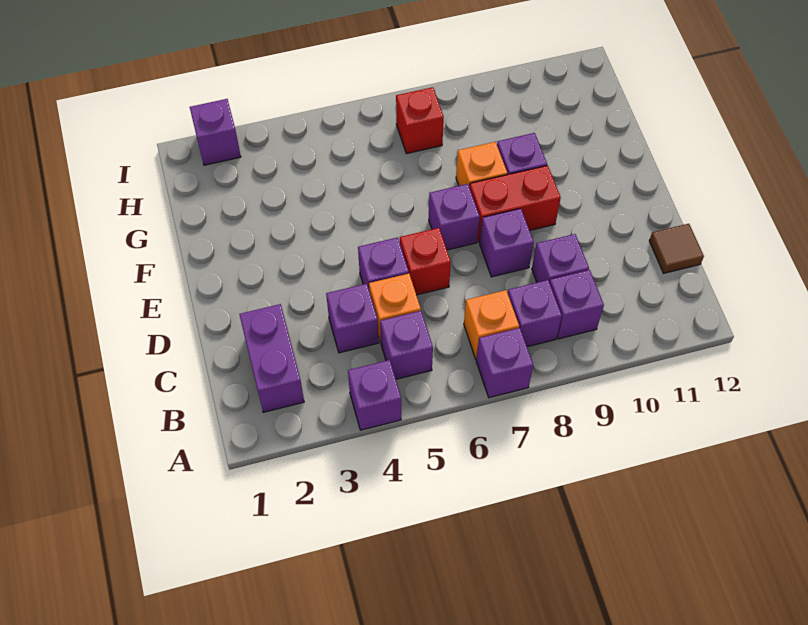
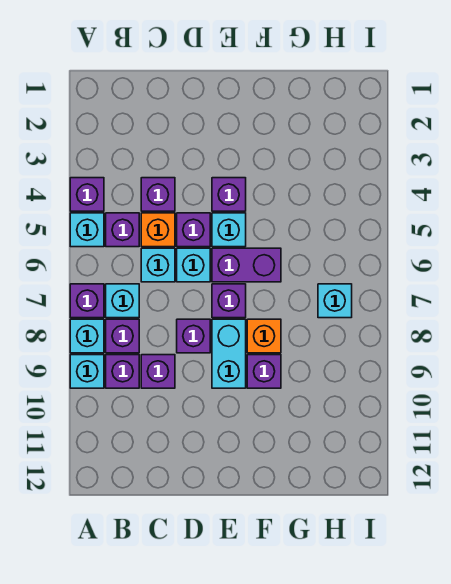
none -> cyan 1x1 brick [70,213,104,247]
none -> cyan 1x1 brick [70,319,104,353]
none -> cyan 1x1 brick [70,355,104,388]
purple 1x2 brick [239,304,304,412] -> purple 1x2 brick moved to [212,248,281,282]
orange 1x1 brick [464,290,519,359] -> cyan 1x1 brick [106,284,139,318]
none -> cyan 1x1 brick [141,248,175,282]
brown 1x1 tile [649,224,704,273] -> none
red 1x1 brick [400,228,451,295] -> cyan 1x1 brick [177,248,210,282]
none -> cyan 1x1 brick [212,213,246,247]
red 1x2 brick [470,166,561,242] -> cyan 1x2 brick [212,319,246,388]
red 1x1 brick [396,87,444,154] -> cyan 1x1 brick [318,284,352,318]
purple 1x1 brick [190,99,241,165] -> purple 1x1 brick moved to [212,178,246,211]

